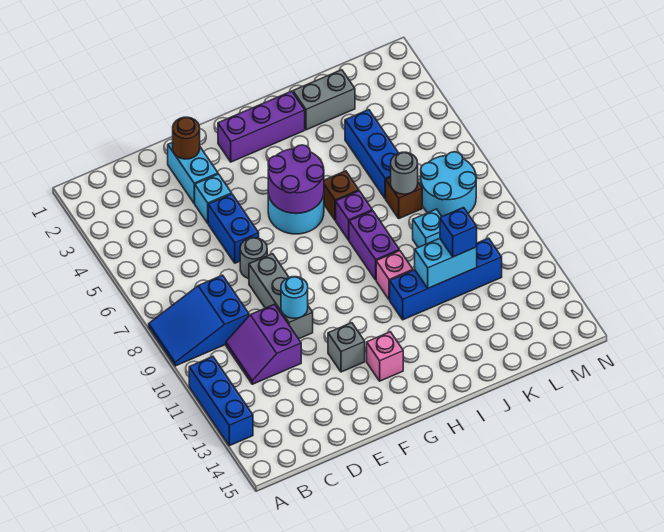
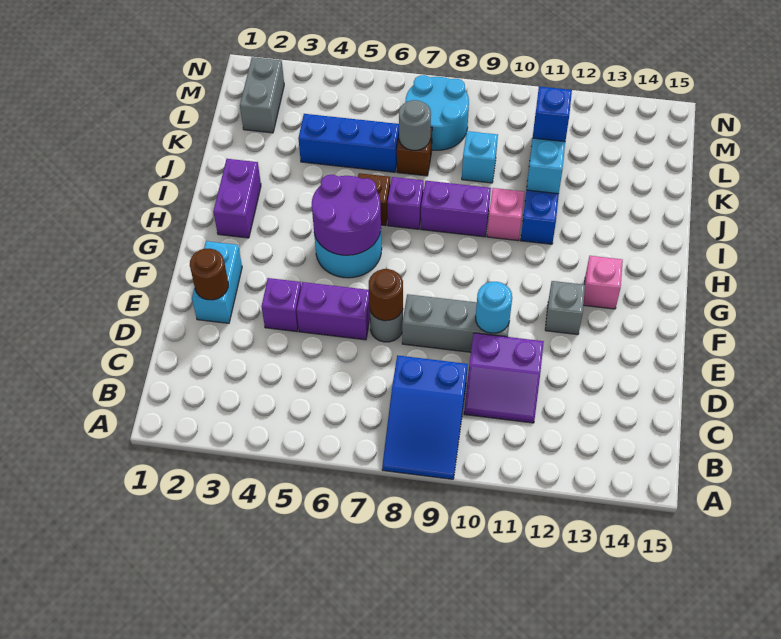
blue 1x3 brick [189,357,253,446] -> none
cyan 1x2 brick [168,142,218,203] -> cyan 1x2 brick turned to [192,241,242,323]
cyan 1x1 brick [194,174,232,223] -> purple 1x1 brick [262,278,301,332]
blue 1x2 brick [208,194,259,263] -> purple 1x2 brick [297,282,370,340]
none -> brown 1x1 round brick [369,269,403,321]
purple 1x3 brick [218,91,305,162] -> purple 1x2 brick [213,159,261,238]
grey 1x2 brick [293,70,355,130] -> grey 1x2 brick moved to [240,57,284,133]

